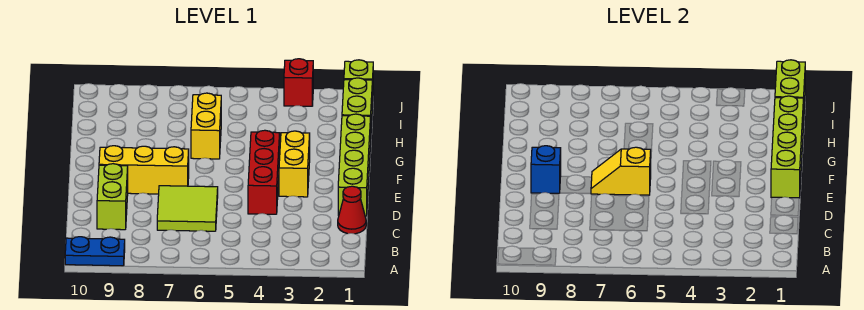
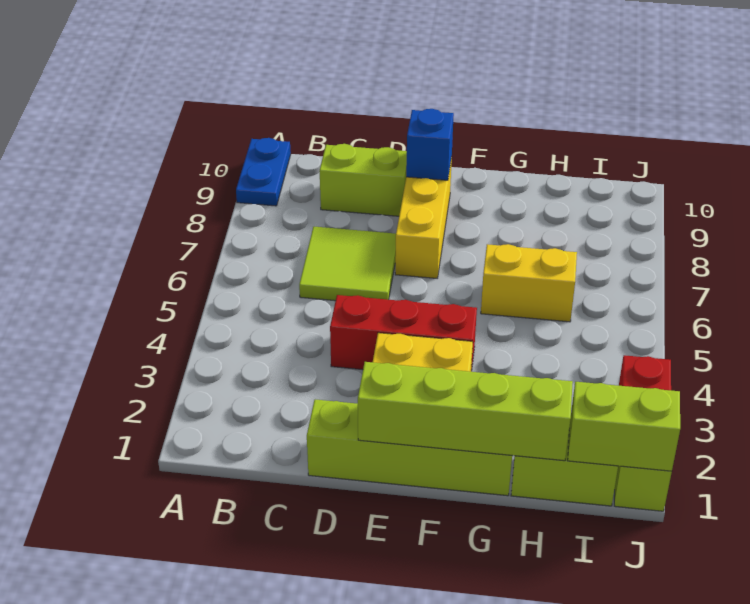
red 1x1 cone [338,186,366,234] -> none
yellow 1x2 slope [591,147,651,195] -> none

